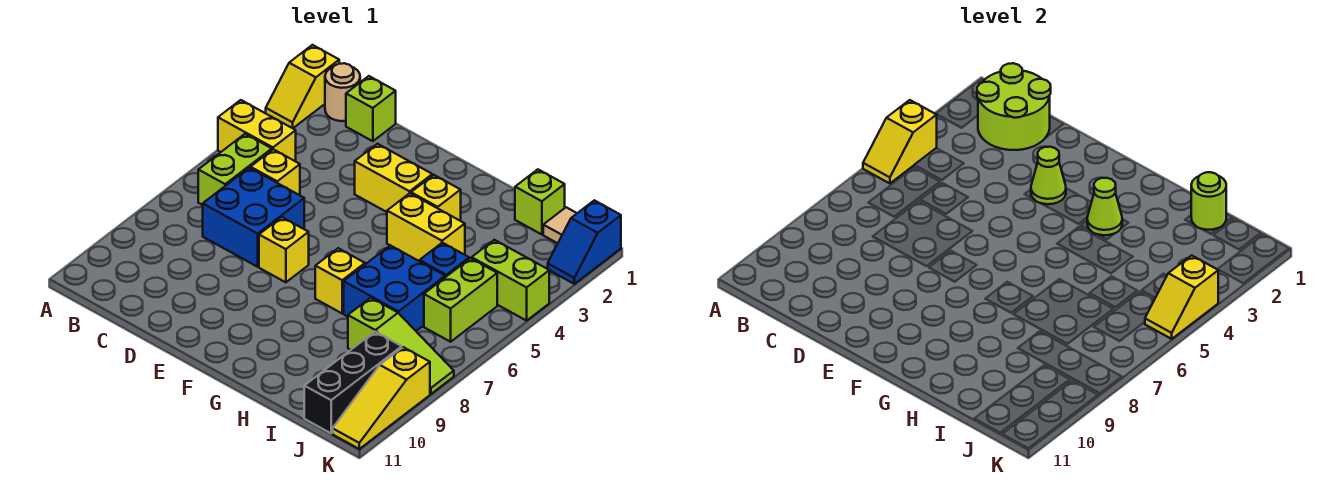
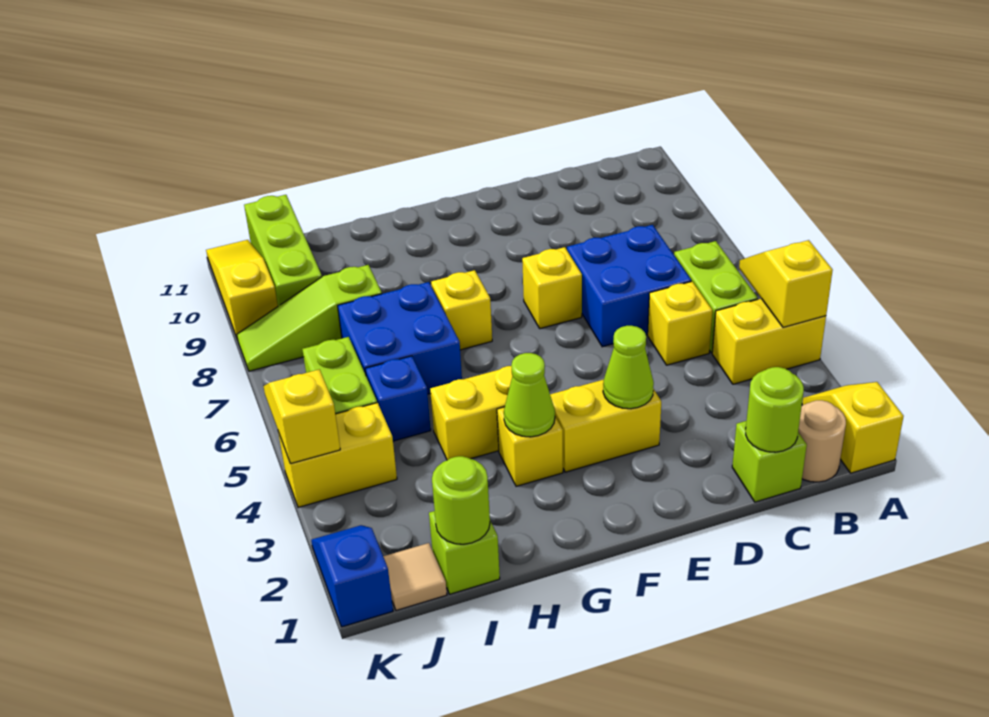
lime 2x2 round brick [977,63,1051,150] -> lime 1x1 round brick [746,367,804,452]
lime 1x2 brick [472,240,549,321] -> yellow 1x2 brick [278,403,397,507]
black 1x3 brick [304,332,402,433] -> lime 1x3 brick [244,195,322,306]

